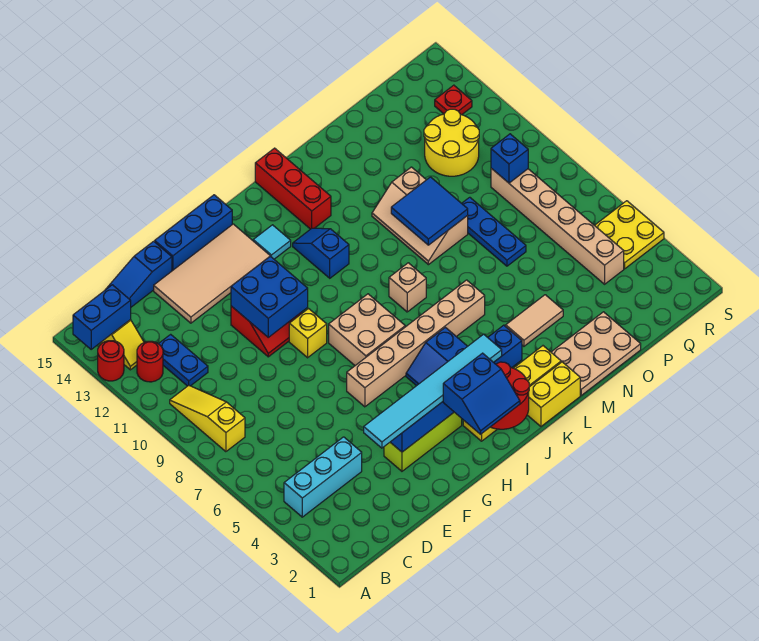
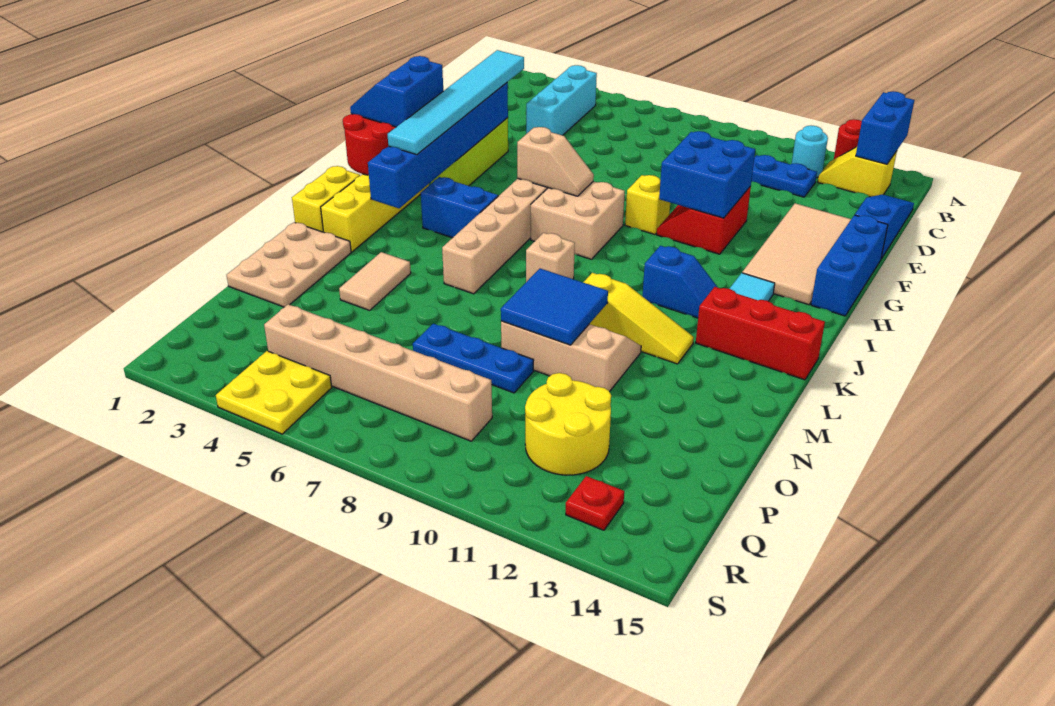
yellow 1x3 slope [170,385,245,452] -> yellow 1x3 slope moved to [583,273,694,364]
red 1x1 round brick [137,341,163,382] -> cyan 1x1 round brick [792,126,828,178]
none -> tan 1x2 slope [517,127,594,196]
blue 1x1 brick [491,134,528,183] -> none

